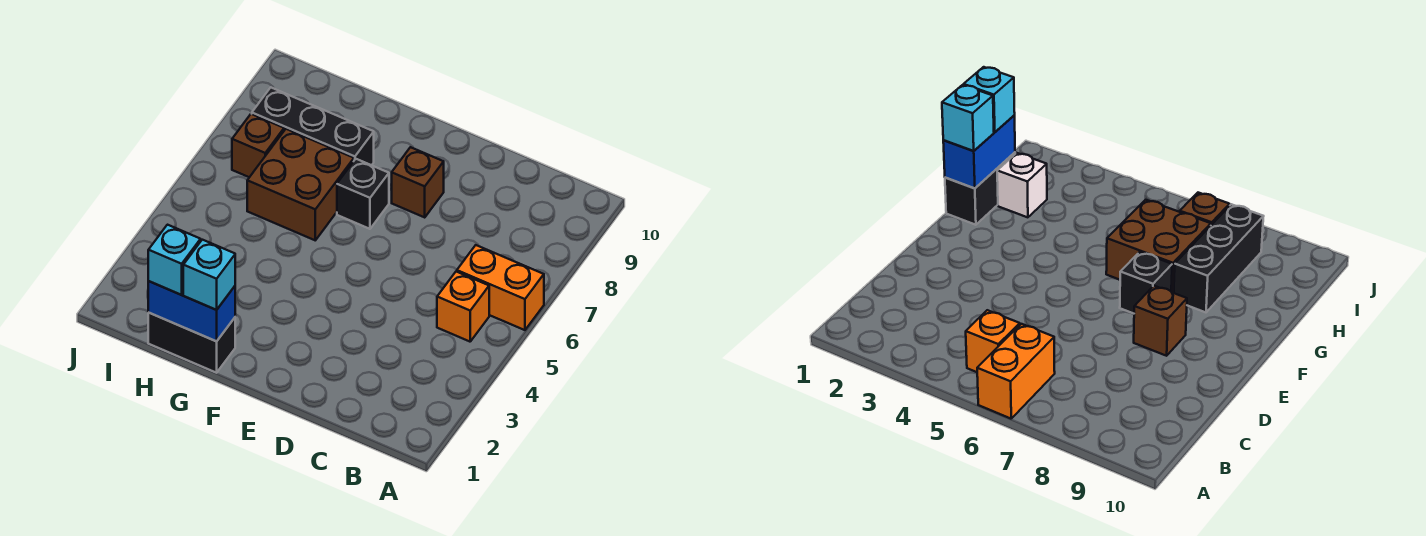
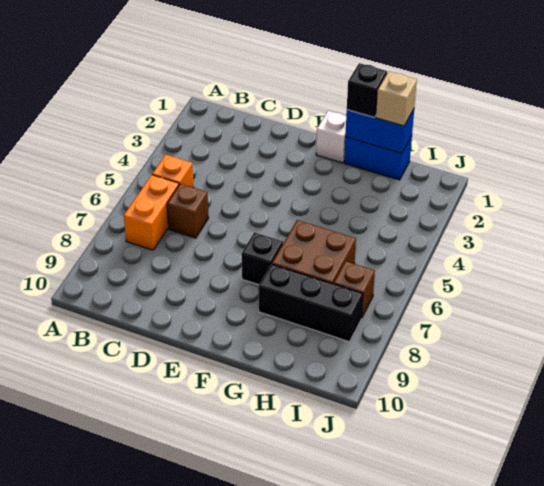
orange 1x2 brick [457,245,544,330] -> orange 1x2 brick turned to [124,175,179,250]
brown 1x1 brick [392,147,444,217] -> brown 1x1 brick moved to [167,184,209,238]
black 1x2 brick [148,313,235,373] -> blue 1x2 brick [344,136,412,180]
cyan 1x1 brick [183,240,235,310] -> black 1x1 brick [347,63,387,117]
cyan 1x1 brick [148,225,201,295] -> tan 1x1 brick [376,72,417,126]
white 1x1 brick [997,153,1047,217] -> white 1x1 brick moved to [316,111,346,163]

